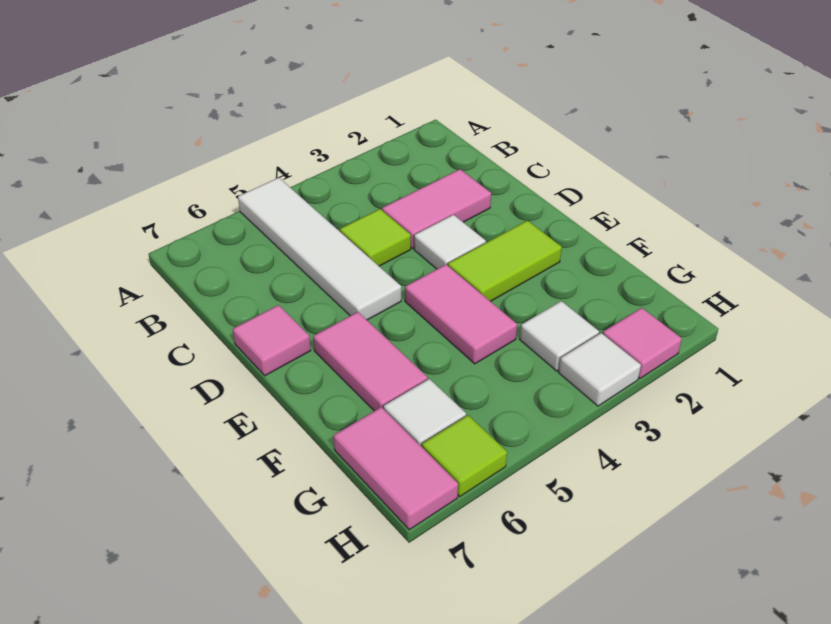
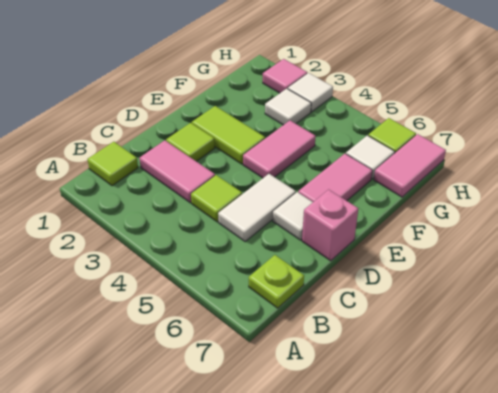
white 1x4 tile [238,178,401,320] -> white 1x2 tile [218,174,296,241]
none -> lime 1x1 tile [87,142,138,186]
none -> lime 1x1 plate [249,255,304,308]
none -> lime 1x1 tile [166,123,215,161]
white 1x1 tile [414,215,486,269] -> white 1x1 tile moved to [273,192,313,240]
pink 1x1 tile [233,305,311,376] -> pink 1x1 brick [302,189,358,261]

